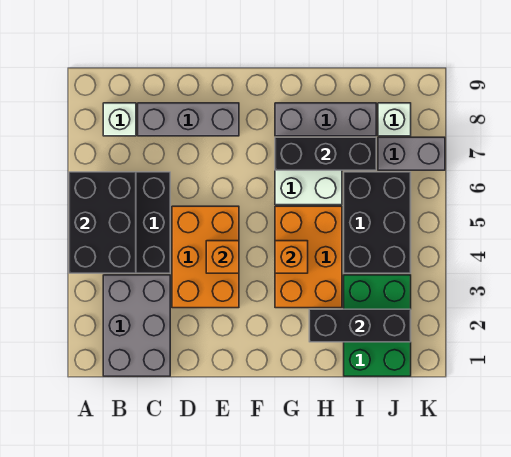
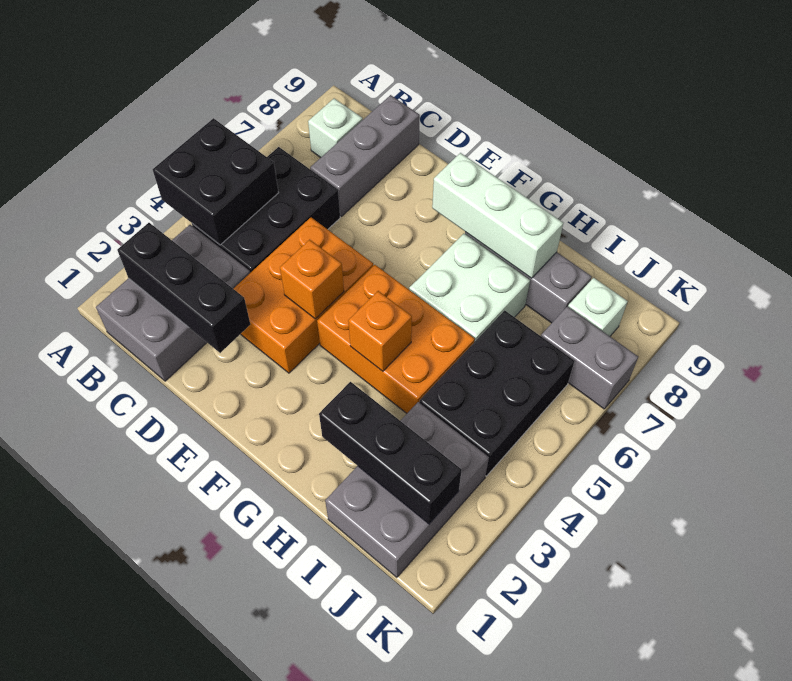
black 2x3 brick [69,172,136,273] -> black 2x2 brick [153,118,279,245]
grey 1x3 brick [138,103,239,136] -> grey 1x3 brick turned to [310,95,420,216]
none -> white 1x3 brick [432,153,563,278]
orange 2x3 brick [275,206,342,308] -> orange 2x3 brick turned to [317,265,475,413]
black 1x3 brick [275,137,376,170] -> black 1x3 brick moved to [117,223,250,353]
green 2x3 brick [344,275,411,376] -> grey 2x3 brick [325,402,489,577]

